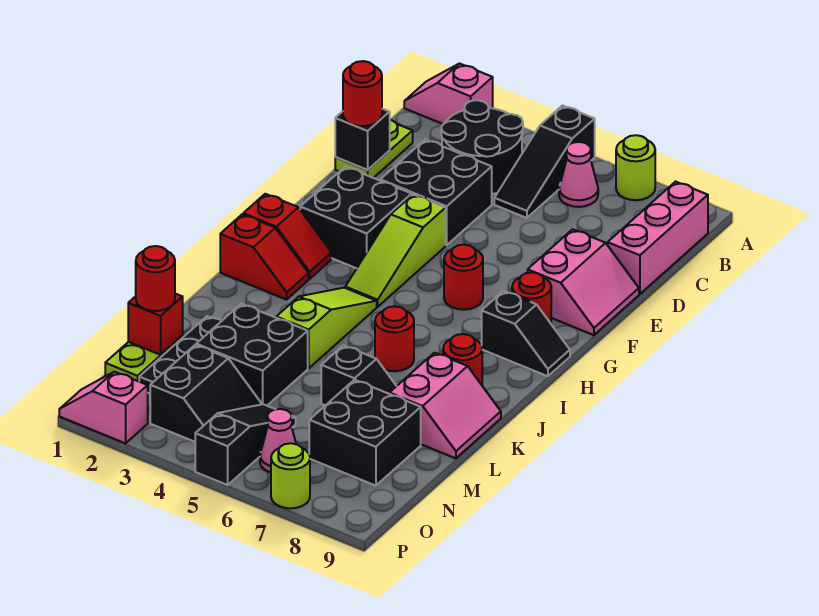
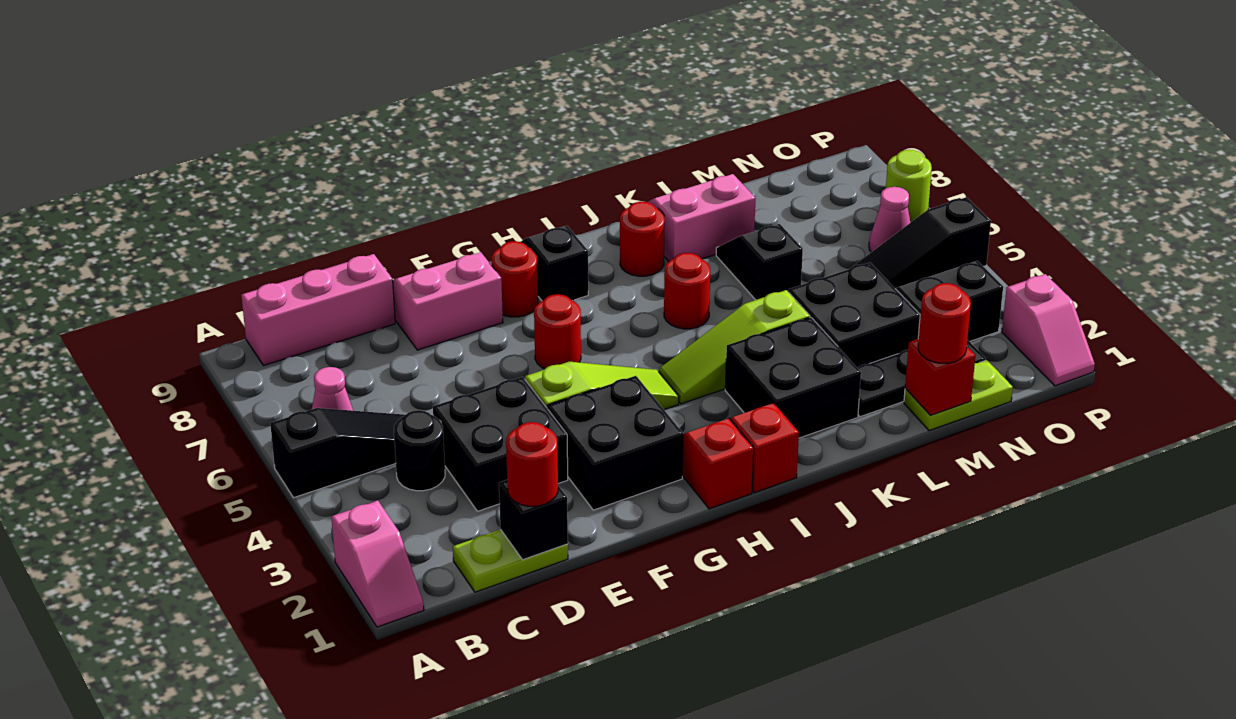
lime 1x1 round brick [616,135,655,200] -> none
black 2x2 round brick [441,100,523,194] -> black 1x1 round brick [394,410,445,491]
black 2x2 brick [309,380,421,486] -> black 2x2 brick moved to [725,317,861,438]

